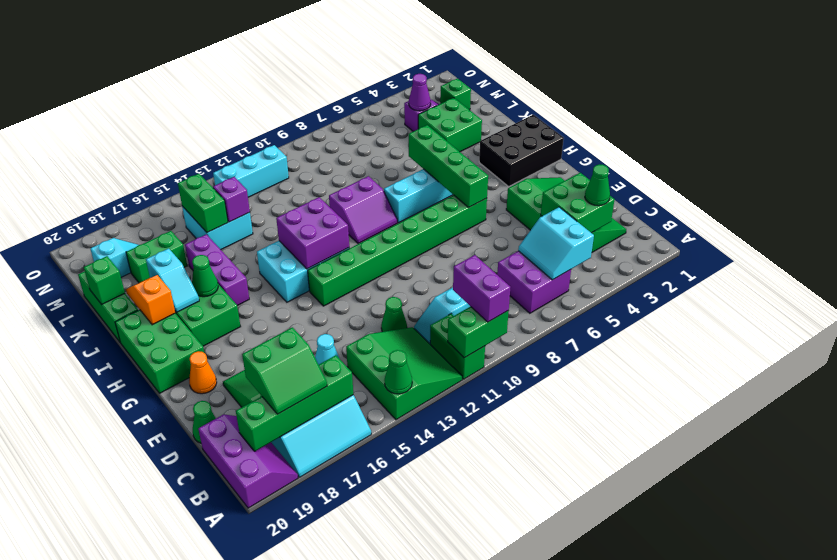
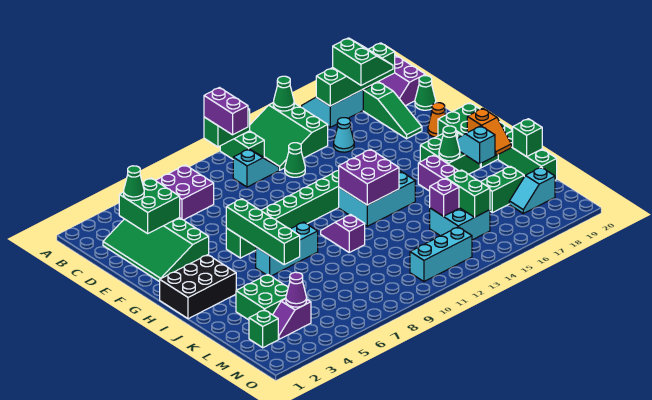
cyan 2x2 slope [518,207,594,280] -> none
green 2x2 slope [242,327,327,414] -> green 2x2 slope turned to [333,38,393,85]
purple 2x2 slope [329,176,397,243] -> purple 1x2 slope [321,215,365,252]

